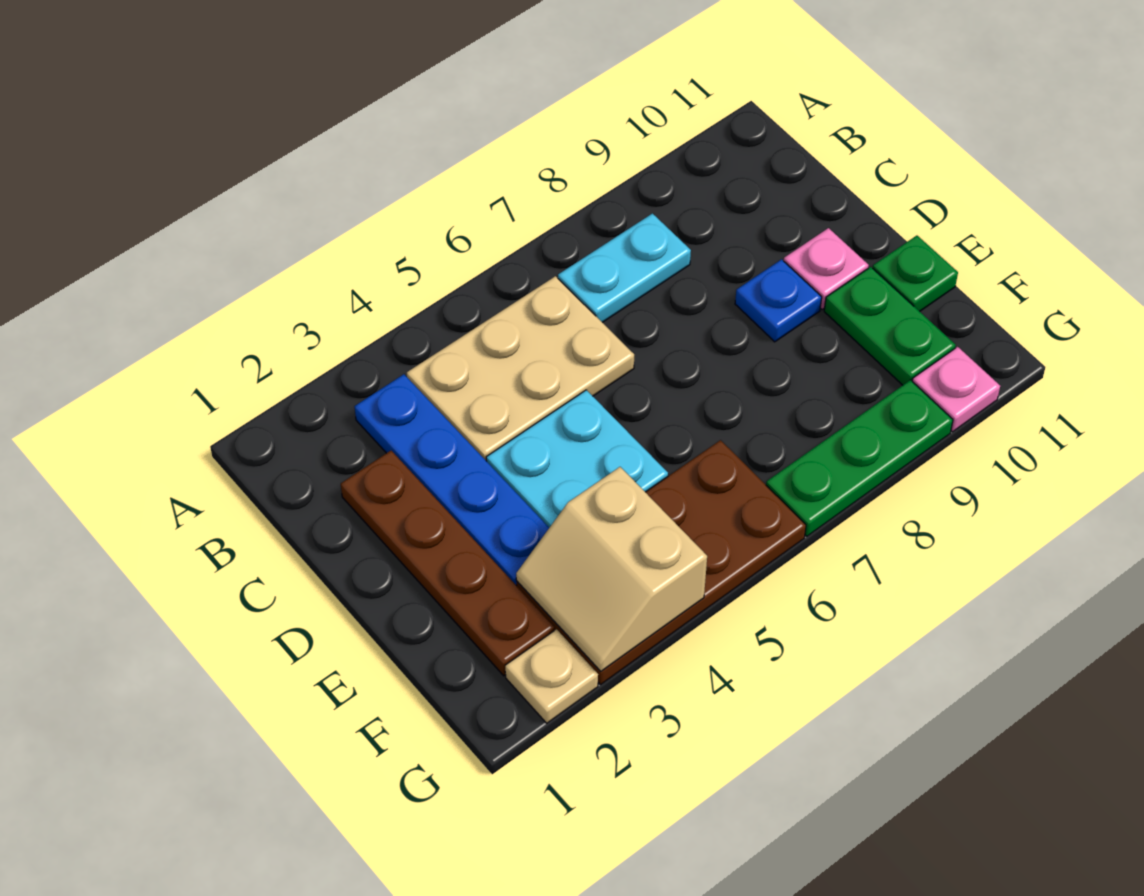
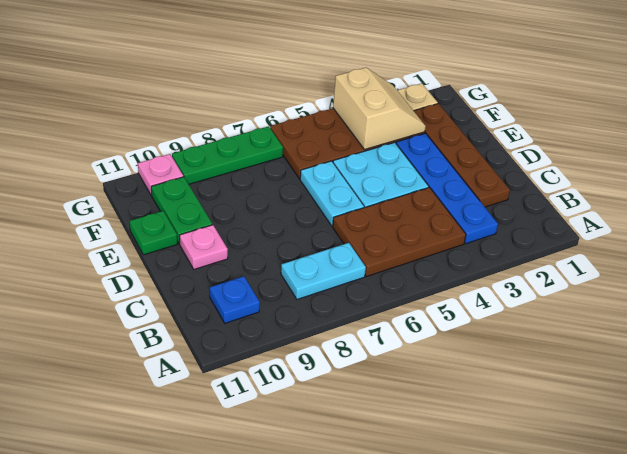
tan 2x3 plate [407,276,634,460] -> brown 2x3 plate [333,187,466,277]
none -> cyan 1x2 plate [300,161,364,226]
blue 1x1 plate [735,259,822,342] -> blue 1x1 plate moved to [210,276,260,323]

